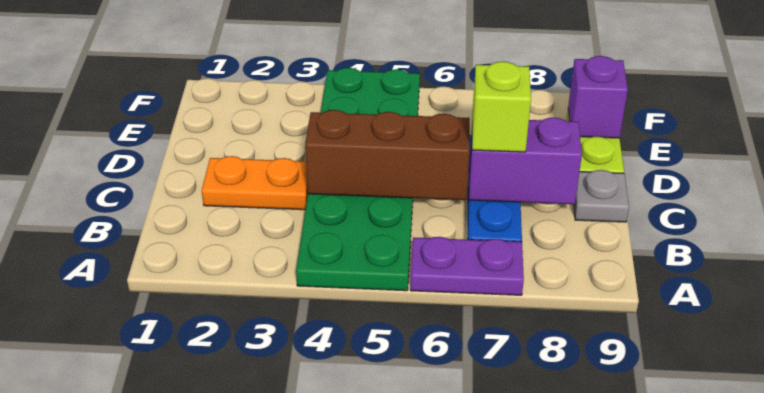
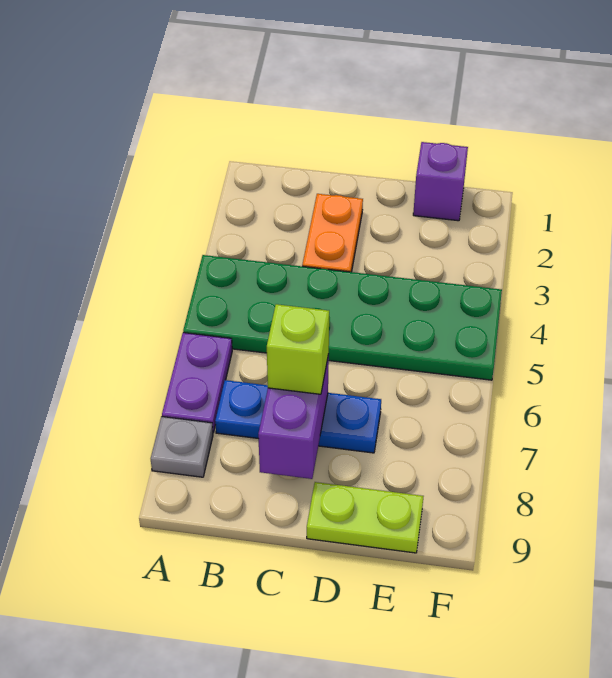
brown 1x3 brick [305,110,470,200] -> none
grey 1x1 plate [574,170,629,222] -> grey 1x1 plate moved to [151,416,213,477]
purple 1x1 brick [568,56,628,138] -> purple 1x1 brick moved to [413,142,468,221]

